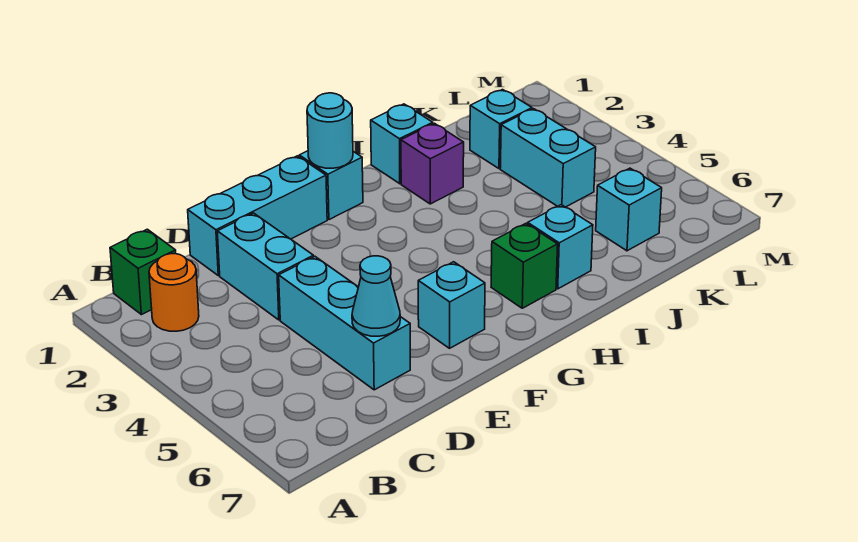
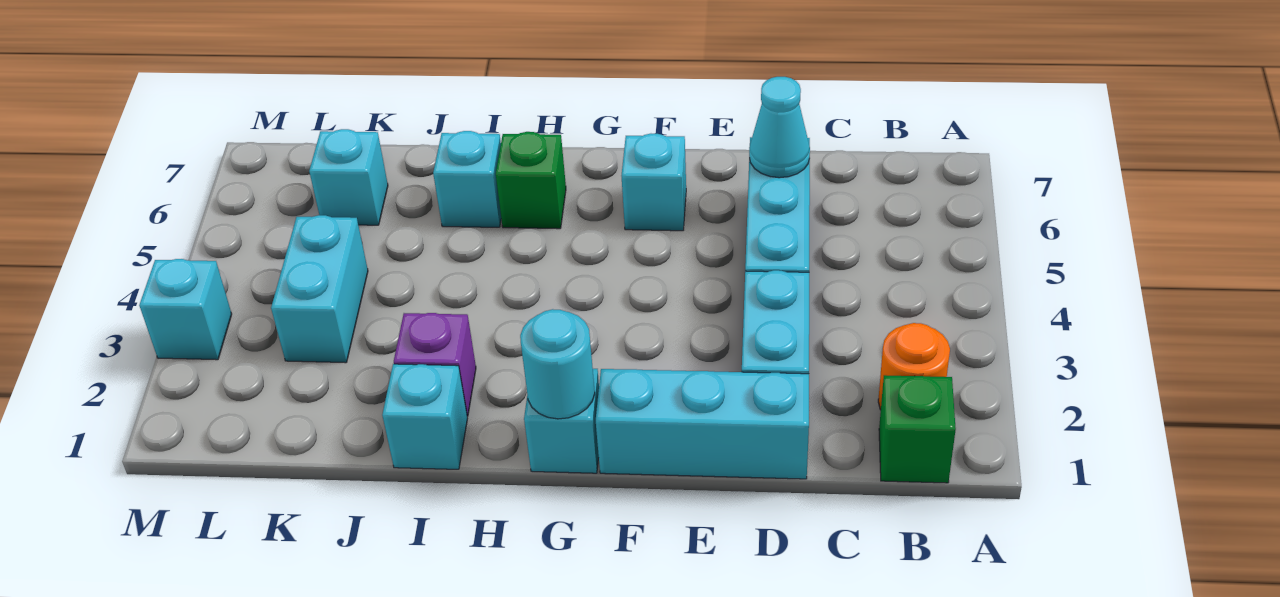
cyan 1x1 brick [470,90,532,169] -> cyan 1x1 brick moved to [139,259,232,360]

